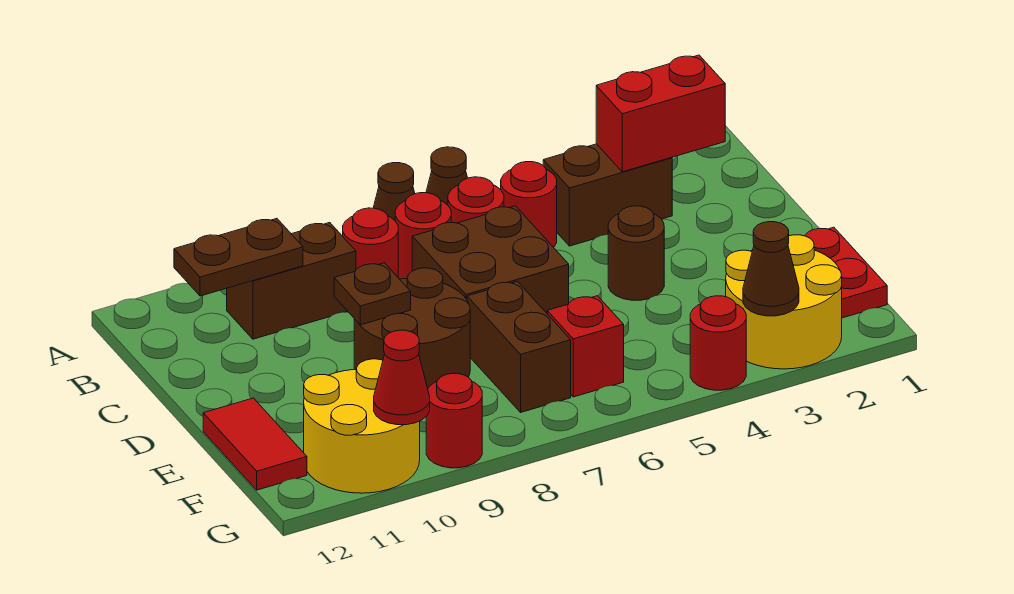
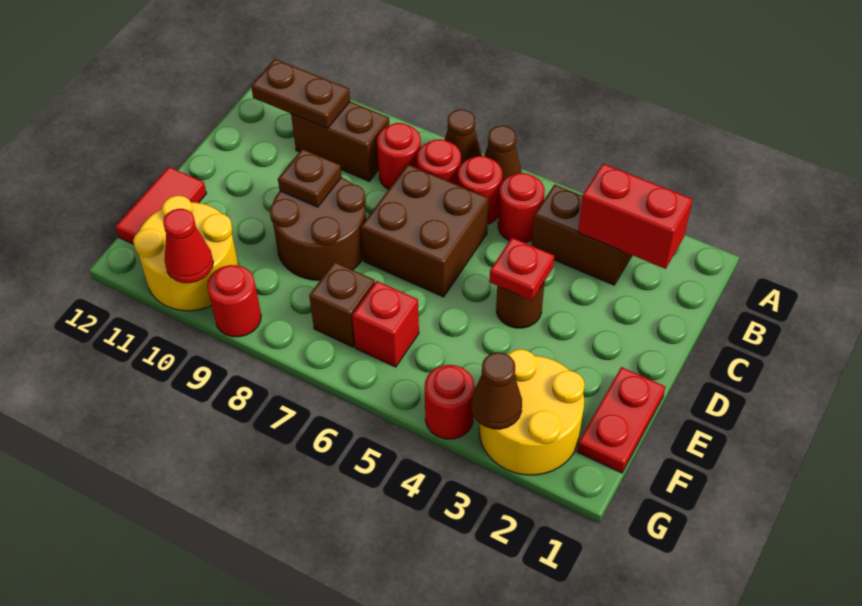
none -> red 1x1 plate [489,238,554,301]
brown 1x2 brick [467,281,571,412] -> brown 1x1 brick [309,262,375,347]

